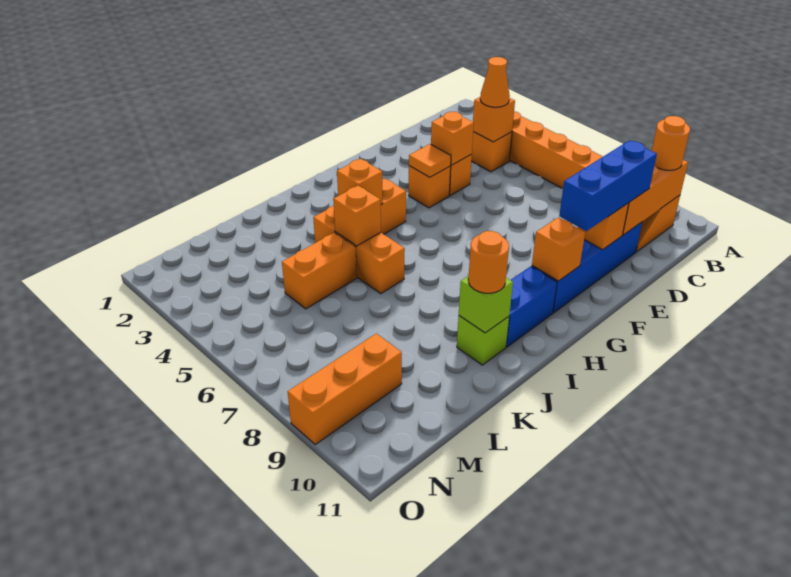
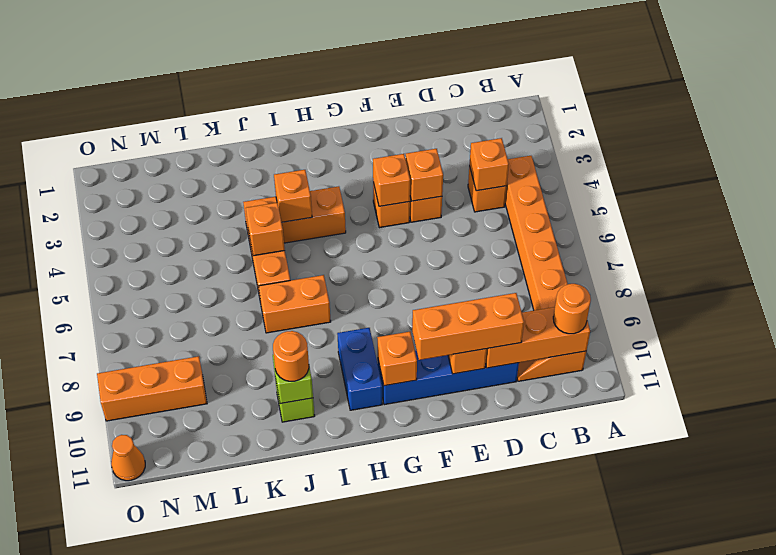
orange 1x1 cone [480,57,510,107] -> orange 1x1 cone moved to [111,435,145,481]
blue 1x3 brick [559,141,657,231] -> orange 1x3 brick [412,293,524,360]
orange 1x1 tile [409,144,451,177] -> orange 1x1 brick [373,154,410,206]
blue 1x2 brick [506,266,557,347] -> blue 1x2 brick turned to [337,328,382,410]
orange 1x2 brick [282,233,357,309] -> orange 1x2 brick moved to [259,275,331,333]

